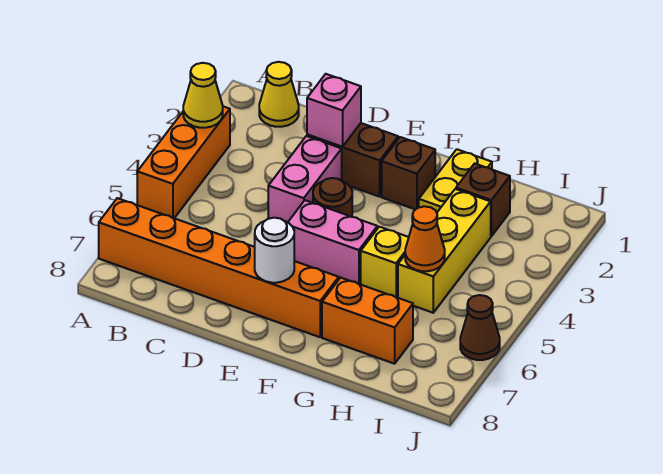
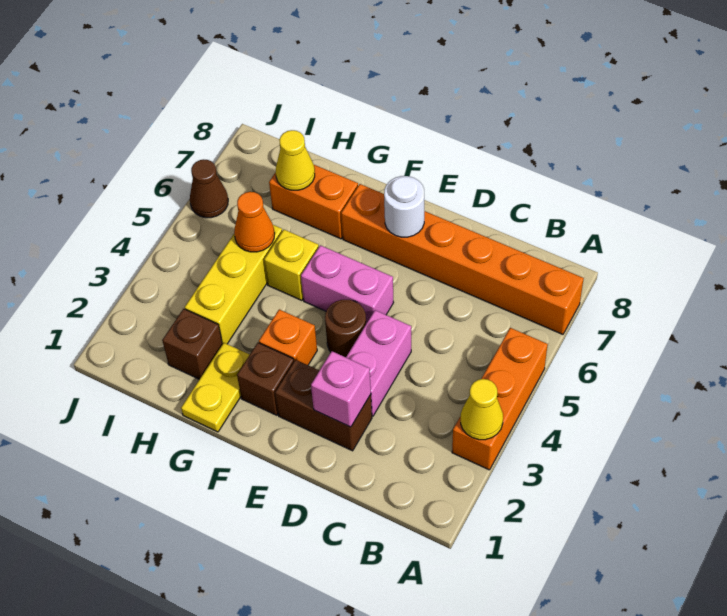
yellow 1x1 cone [259,62,299,127] -> yellow 1x1 cone moved to [276,130,315,190]
none -> orange 1x1 brick [259,309,317,365]

